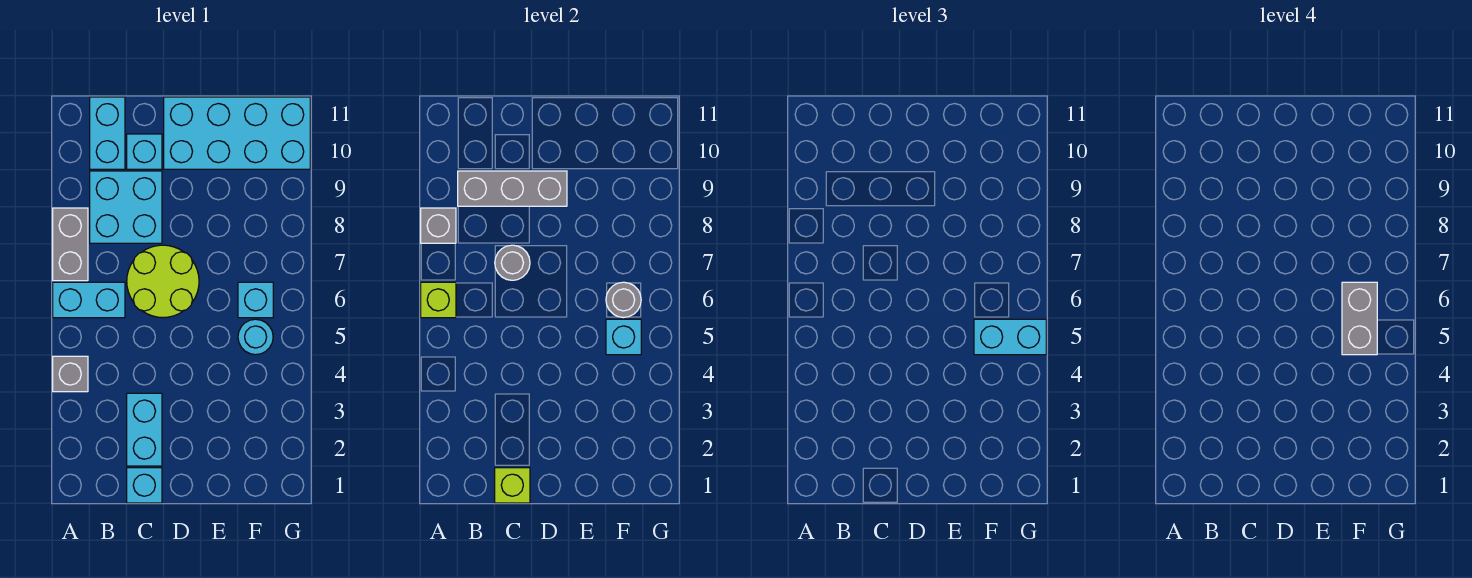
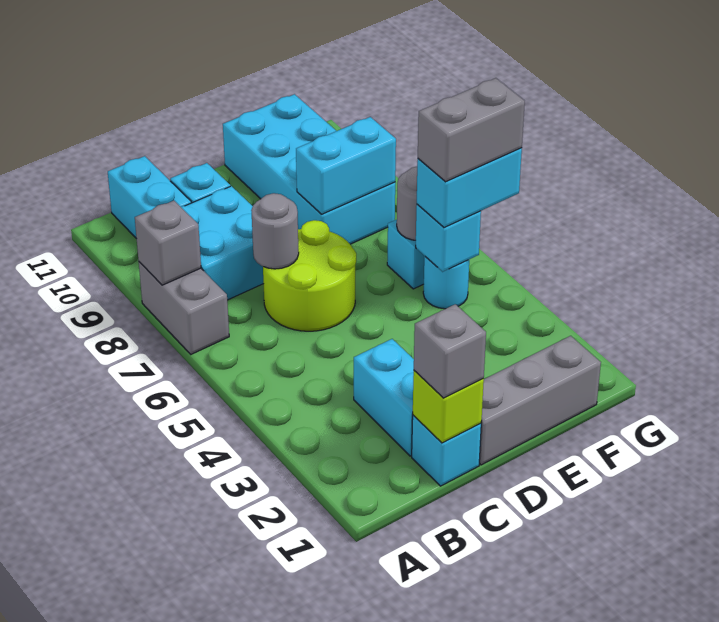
grey 1x1 brick [53,356,88,392] -> grey 1x1 brick moved to [414,304,486,398]
cyan 1x2 brick [53,282,125,318] -> cyan 1x2 brick moved to [296,117,396,214]
lime 1x1 brick [421,282,456,318] -> none
grey 1x3 brick [458,171,567,206] -> grey 1x3 brick moved to [479,336,601,465]
cyan 2x4 brick [164,97,310,169] -> cyan 2x4 brick turned to [223,94,395,244]
grey 1x2 brick [1342,282,1377,355] -> grey 1x2 brick turned to [418,78,525,182]

